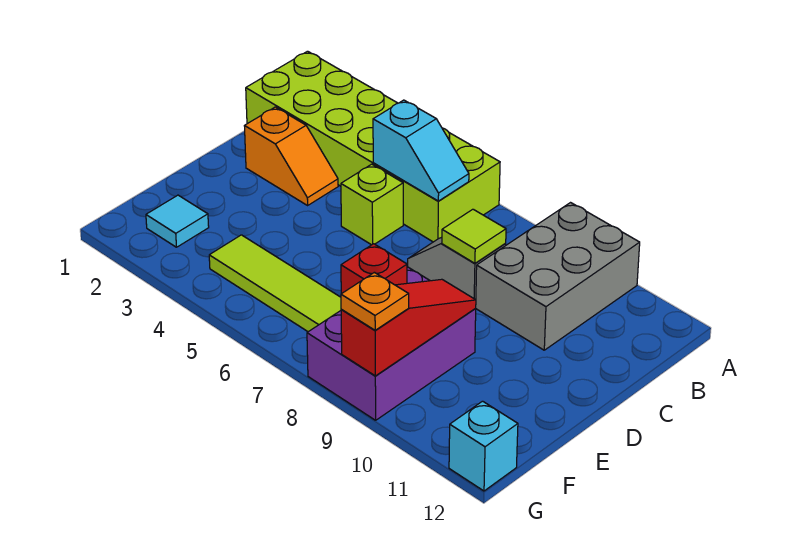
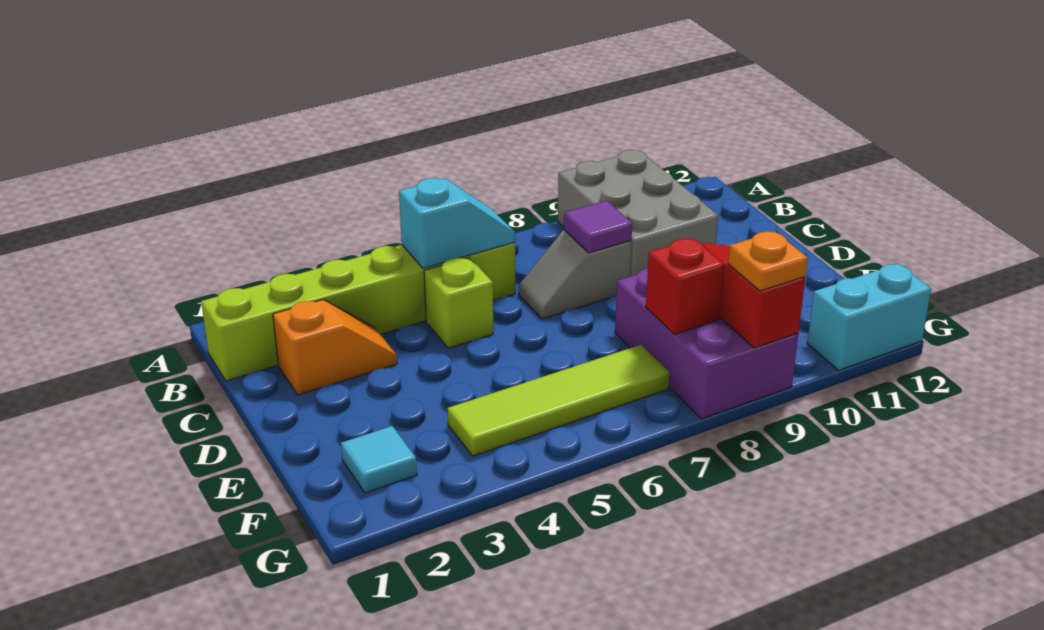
lime 2x6 brick [246,51,500,242] -> lime 1x6 brick [201,242,515,381]
lime 1x1 tile [442,209,506,263] -> purple 1x1 tile [564,201,632,253]
cyan 1x1 brick [449,401,518,491] -> cyan 1x2 brick [807,264,931,370]

